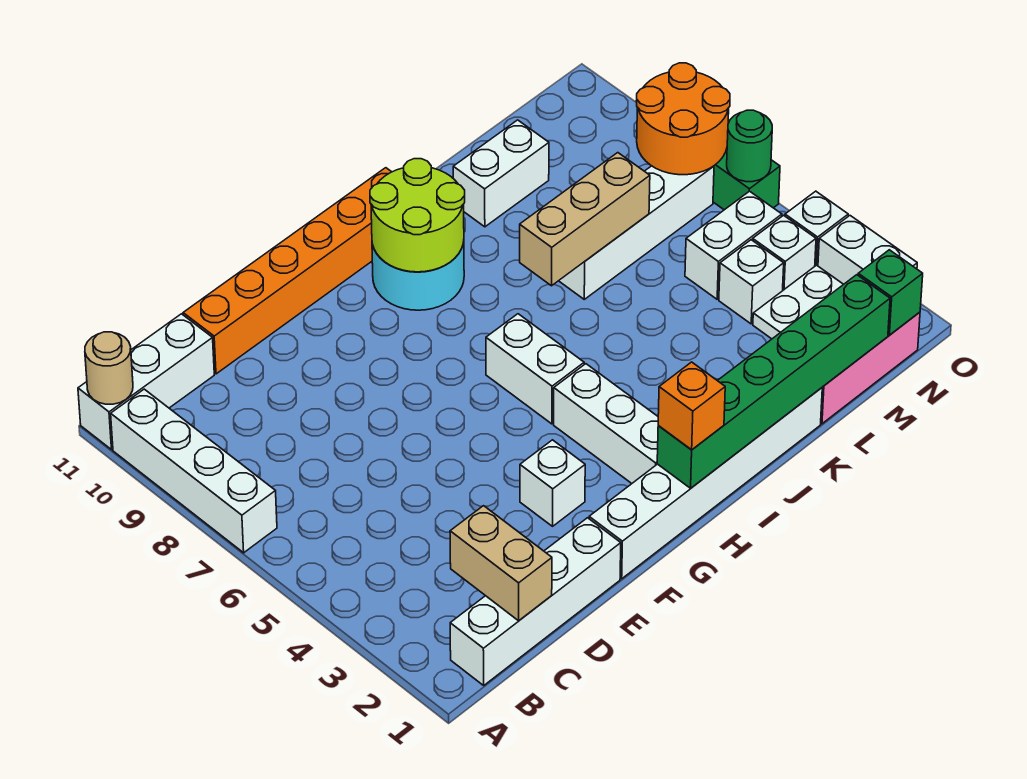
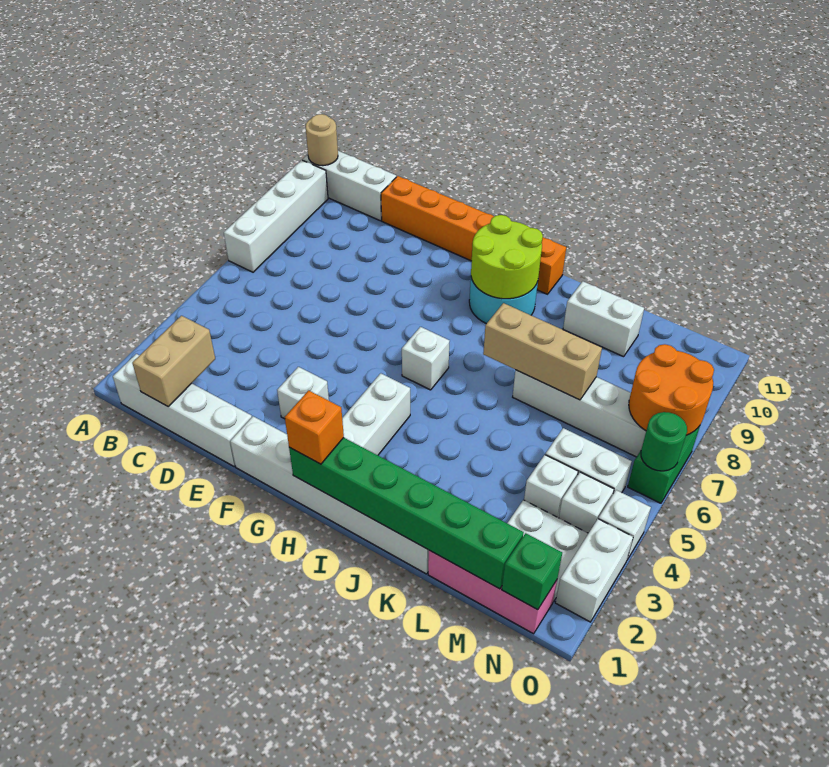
white 1x2 brick [486,314,584,424] -> white 1x1 brick [402,327,450,390]

